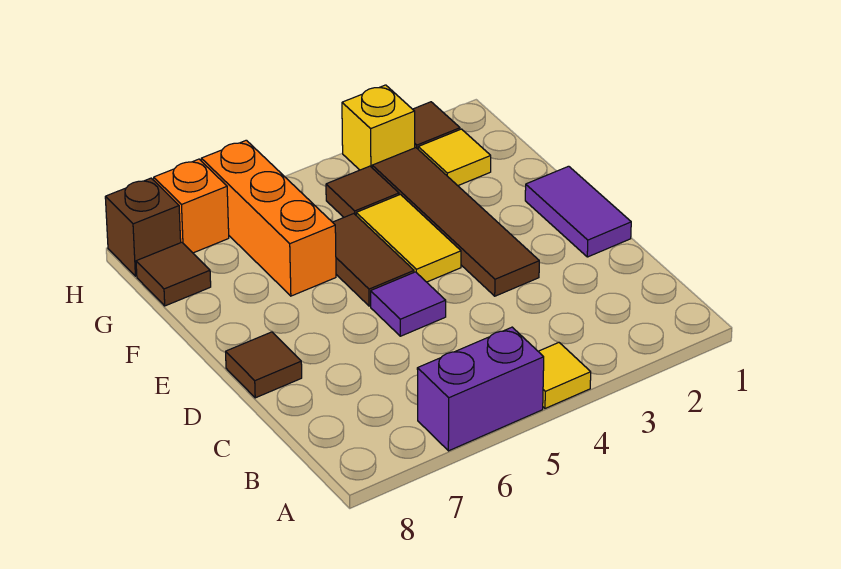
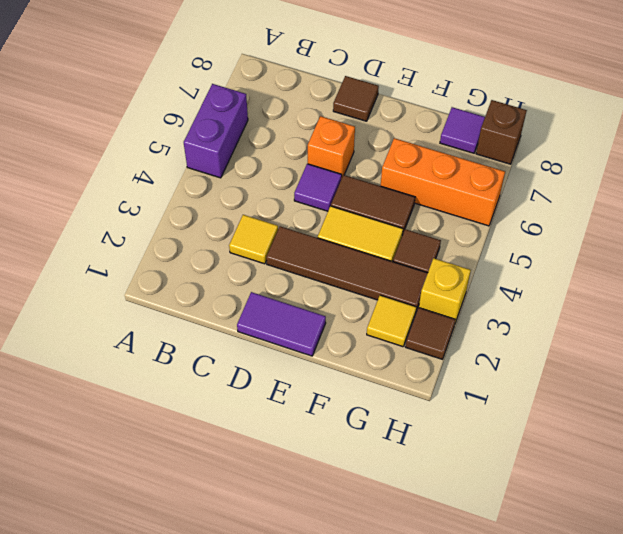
yellow 1x1 tile [538,342,591,408] -> yellow 1x1 tile moved to [229,215,278,264]
brown 1x1 tile [136,242,211,306] -> purple 1x1 tile [440,107,485,153]
orange 1x1 brick [154,159,229,253] -> orange 1x1 brick moved to [308,116,355,179]

